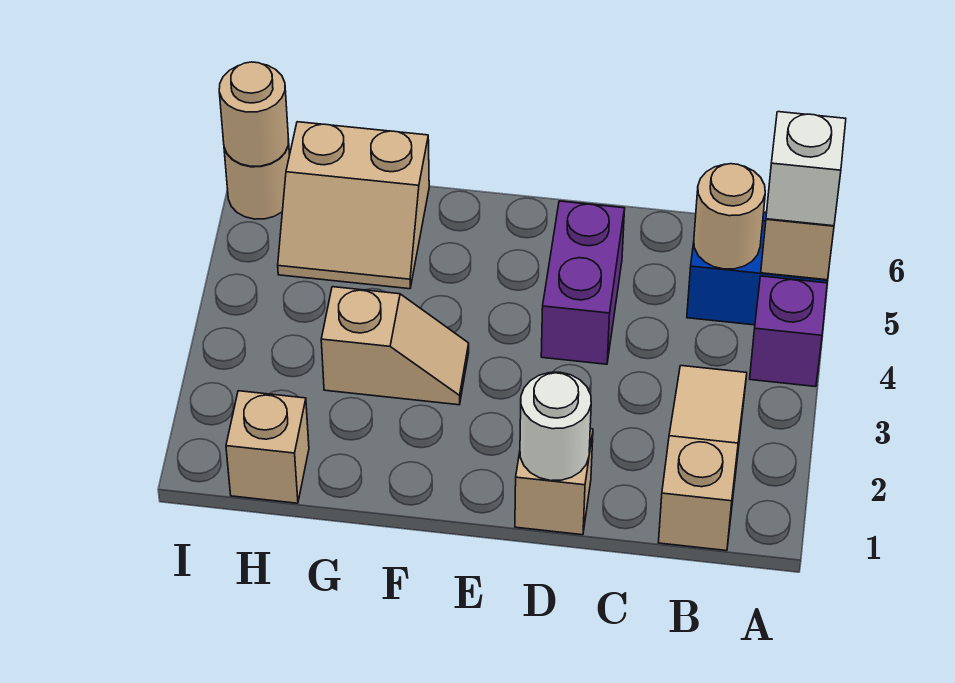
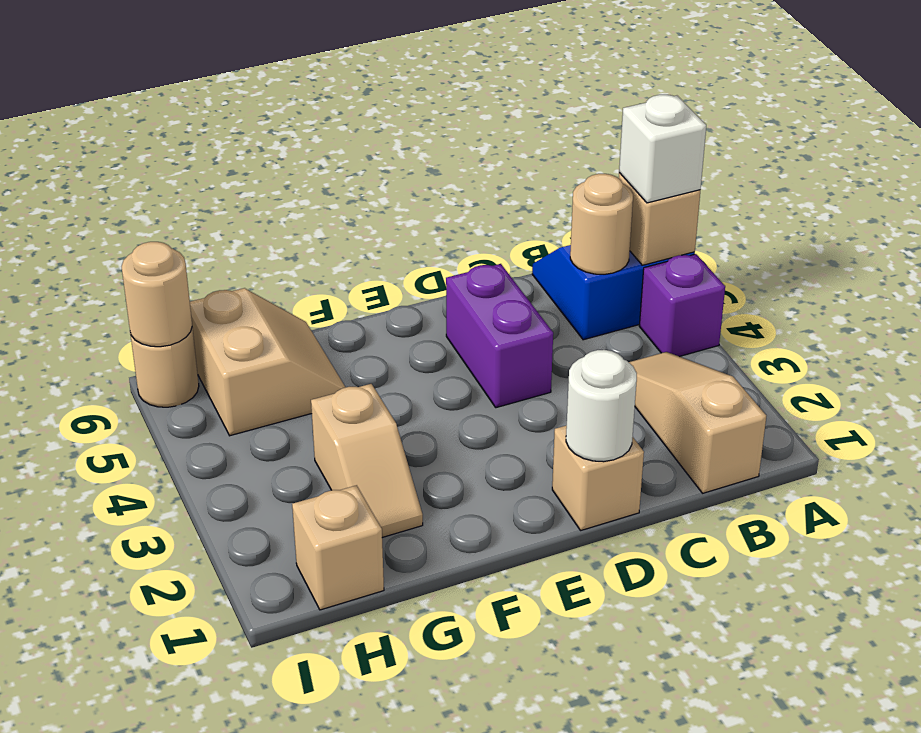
tan 1x2 slope [321,287,469,405] -> tan 1x2 slope turned to [311,384,423,537]
tan 2x2 slope [278,122,429,289] -> tan 2x2 slope turned to [190,288,346,436]

